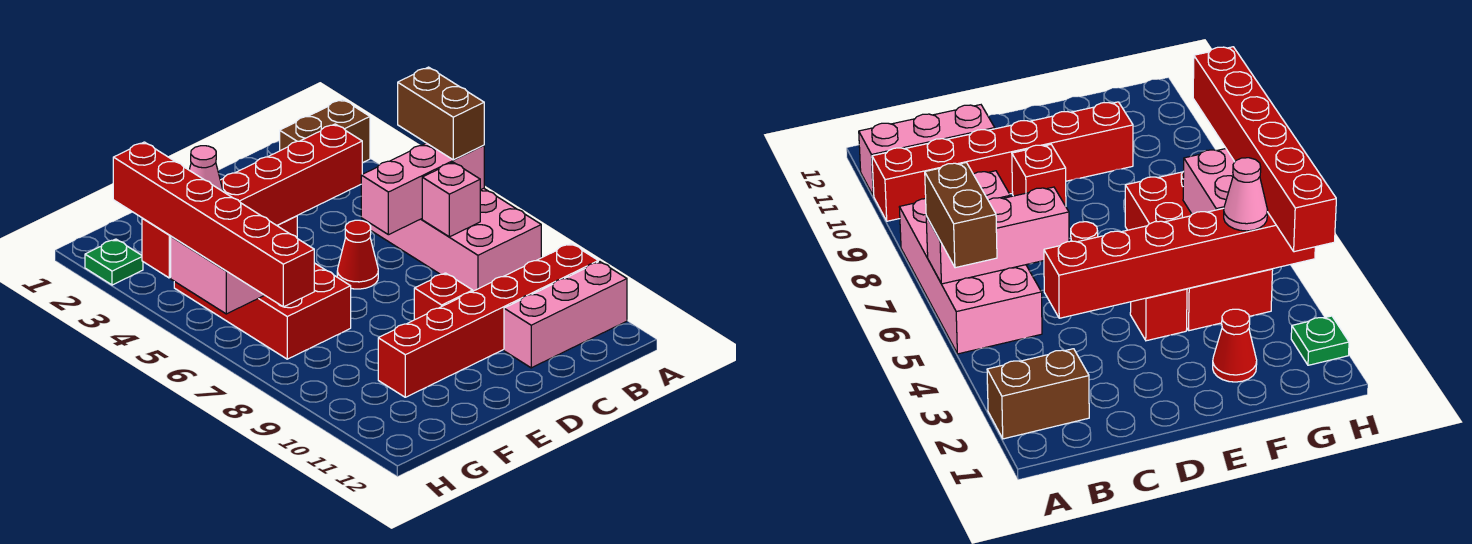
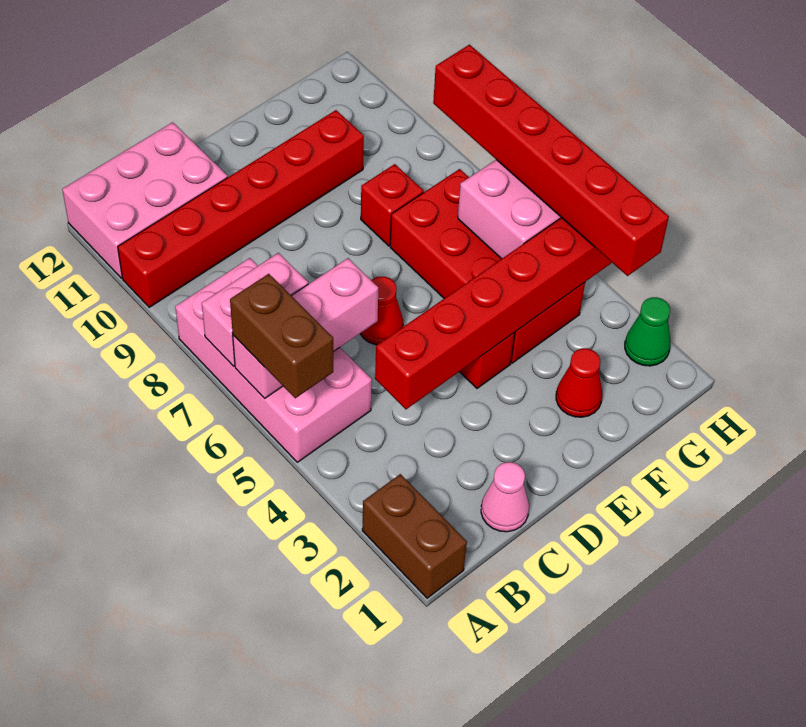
brown 1x2 brick [280,99,370,163] -> brown 1x2 brick turned to [362,474,467,598]
pink 1x3 brick [504,262,627,368] -> pink 2x3 brick [62,122,228,278]
pink 1x1 brick [422,162,480,237] -> pink 1x2 brick [202,253,308,366]
red 1x1 brick [414,273,473,320] -> red 1x1 brick moved to [361,164,424,246]
pink 1x1 cone [189,146,223,191] -> pink 1x1 cone moved to [481,462,529,532]
green 1x1 plate [85,239,143,285] -> green 1x1 cone [625,297,670,366]

